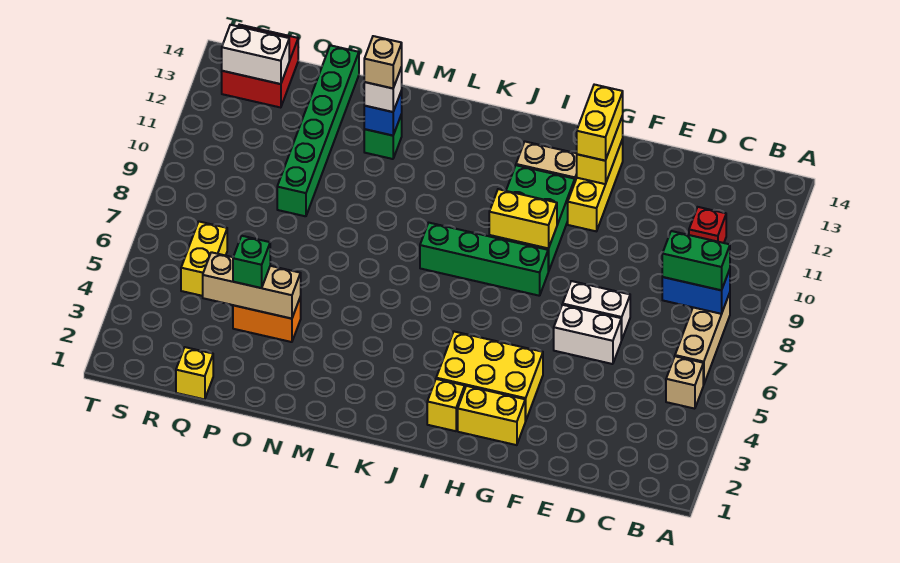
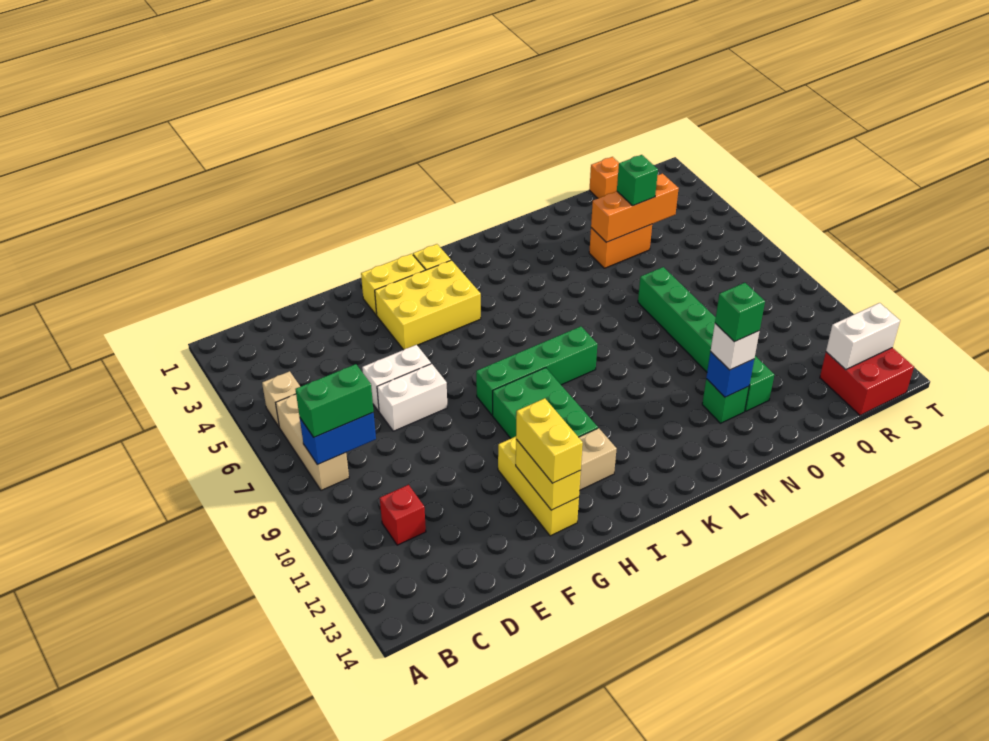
yellow 1x2 brick [489,189,557,249] -> none
tan 1x1 brick [364,36,402,88] -> green 1x1 brick [715,283,765,342]
tan 1x3 brick [203,252,301,319] -> orange 1x3 brick [591,174,679,242]
green 1x6 brick [277,45,359,216] -> green 1x6 brick moved to [638,267,774,411]
yellow 1x1 brick [176,347,213,399] -> orange 1x1 brick [589,157,619,198]
yellow 1x2 brick [181,222,227,296] -> none

